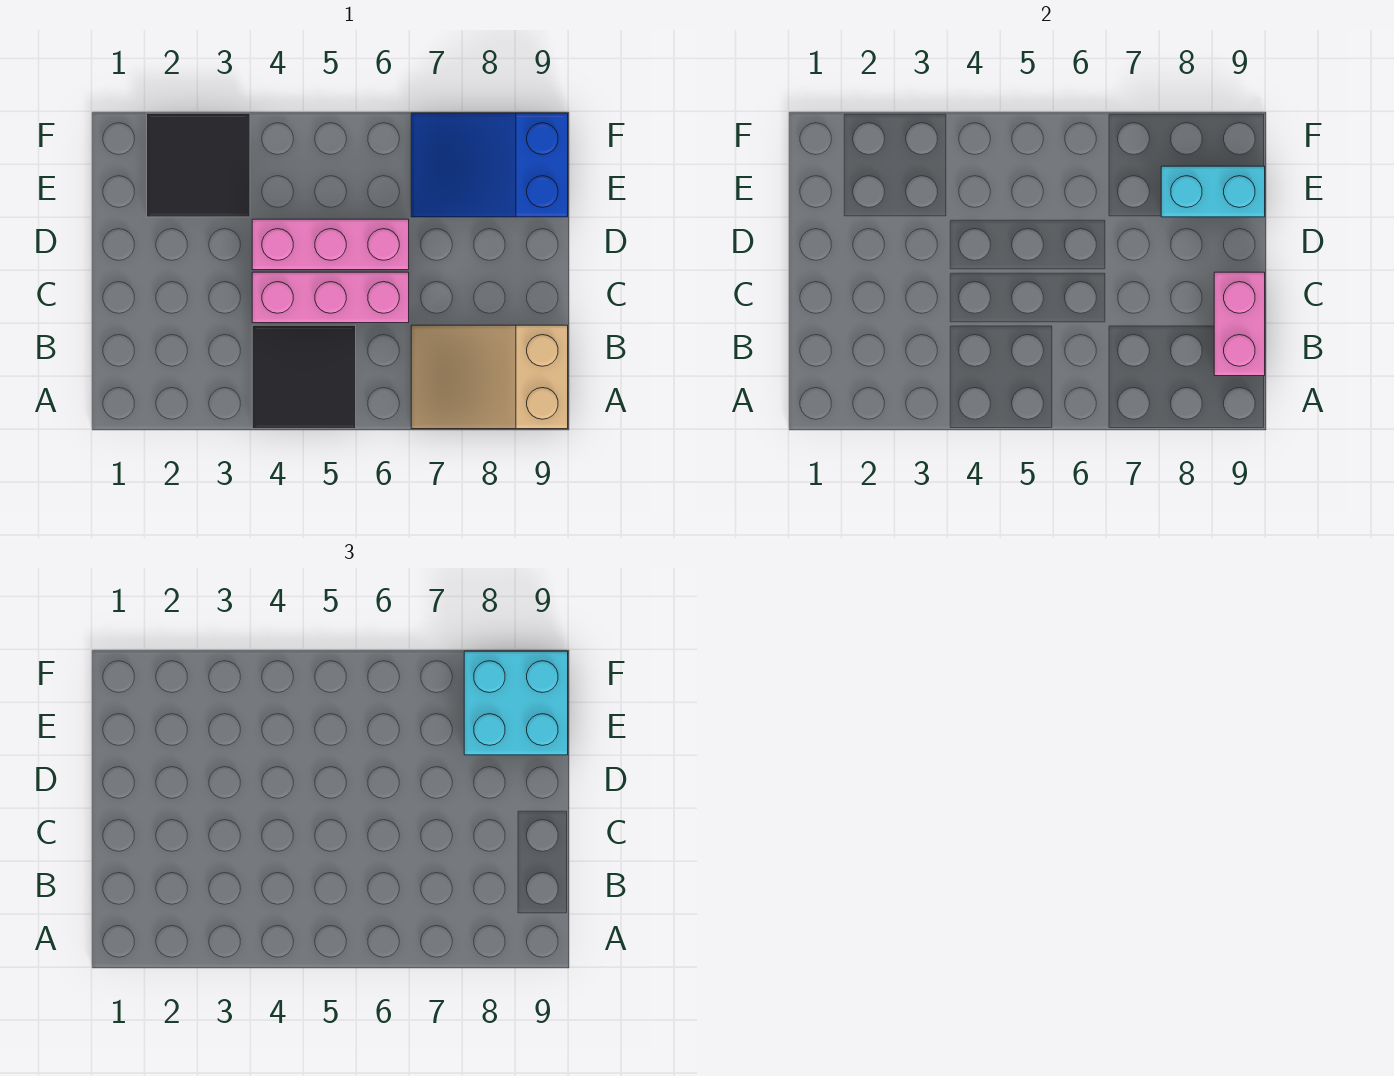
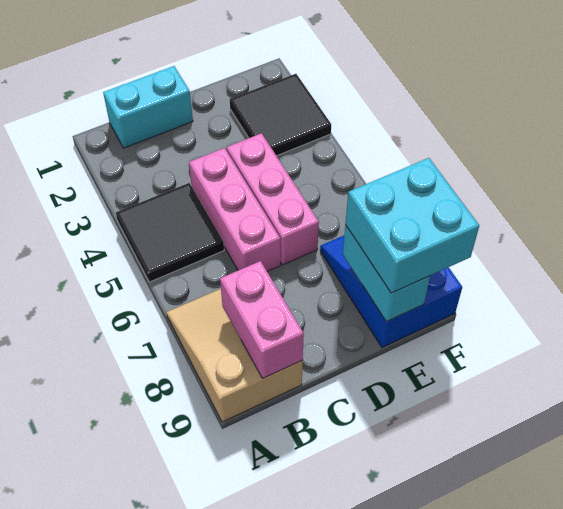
none -> cyan 1x2 brick [103,66,193,148]
pink 1x2 brick [1214,272,1265,376] -> pink 1x2 brick turned to [220,261,304,378]

